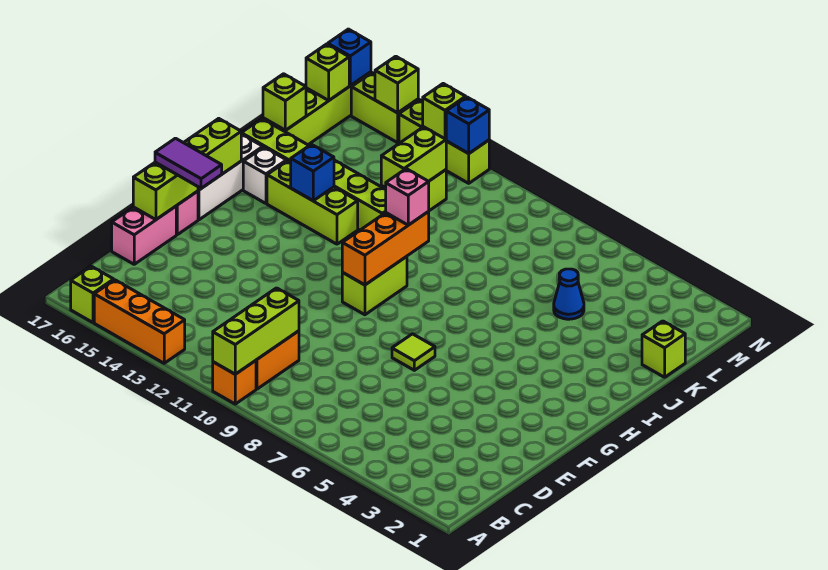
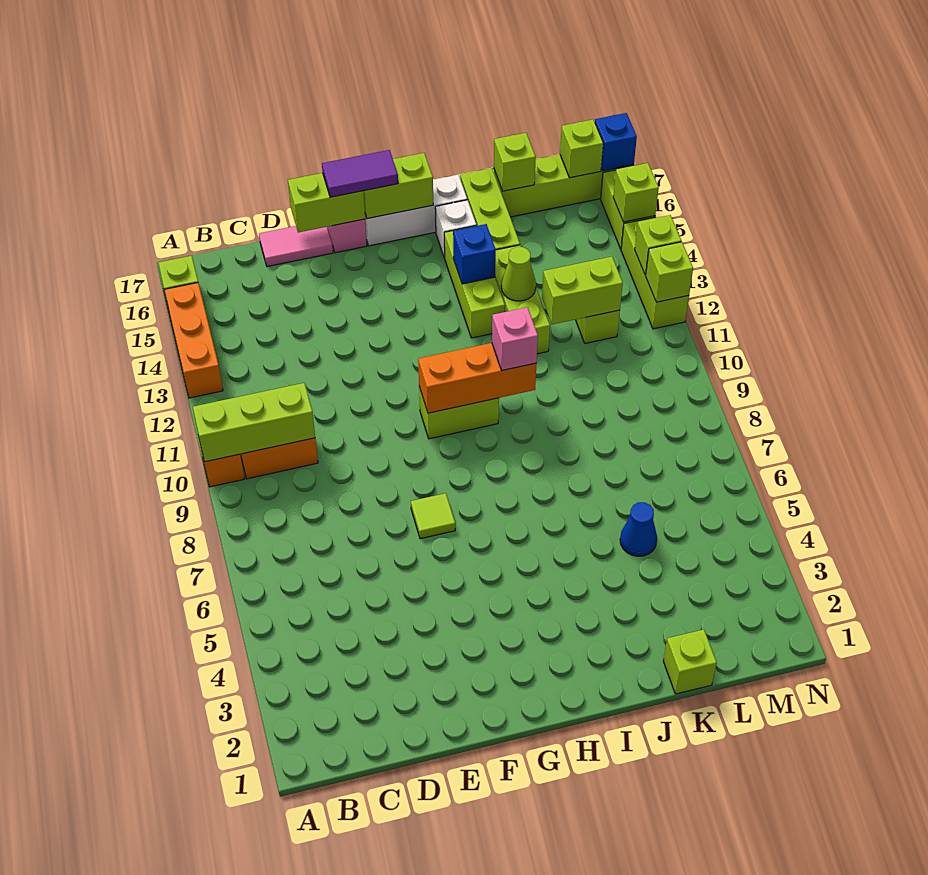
pink 1x2 brick [112,206,176,264] -> pink 1x2 tile [259,226,333,267]
purple 1x2 tile [155,138,222,188] -> purple 1x2 tile turned to [322,150,398,197]
none -> lime 1x1 cone [501,247,536,301]
blue 1x1 brick [446,97,489,153] -> lime 1x1 brick [646,242,693,302]

